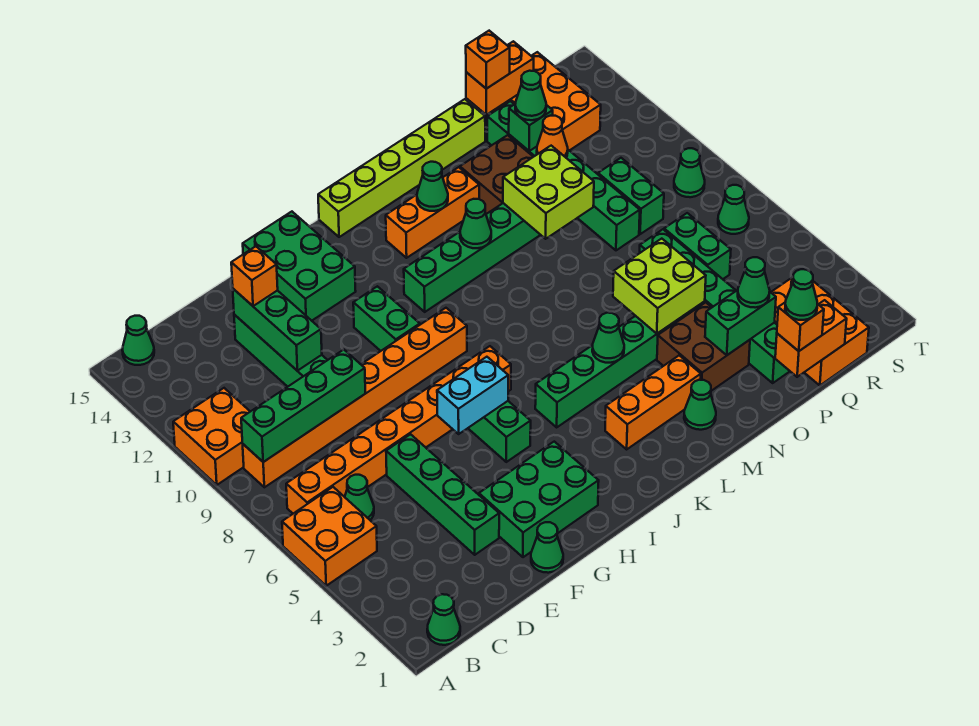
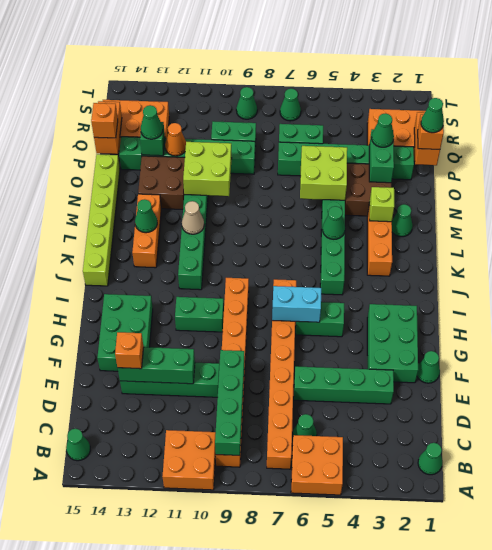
cyan 1x2 brick [437,357,508,434] -> cyan 1x2 brick turned to [272,286,321,322]
green 2x3 brick [243,212,356,321] -> green 2x3 brick turned to [97,294,153,371]
green 1x1 cone [460,199,491,248] -> tan 1x1 cone [182,201,204,234]
none -> lime 1x1 brick [369,187,394,222]

